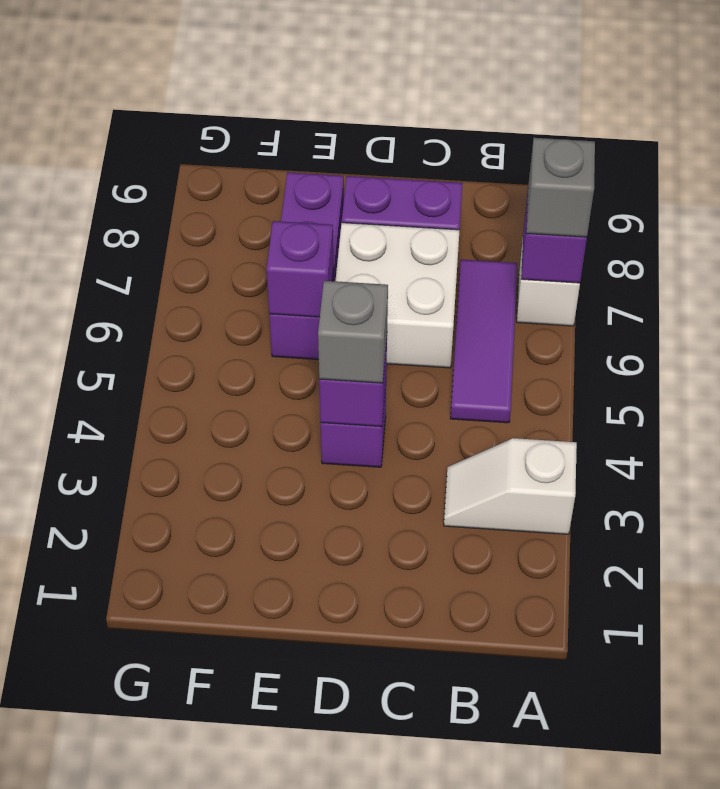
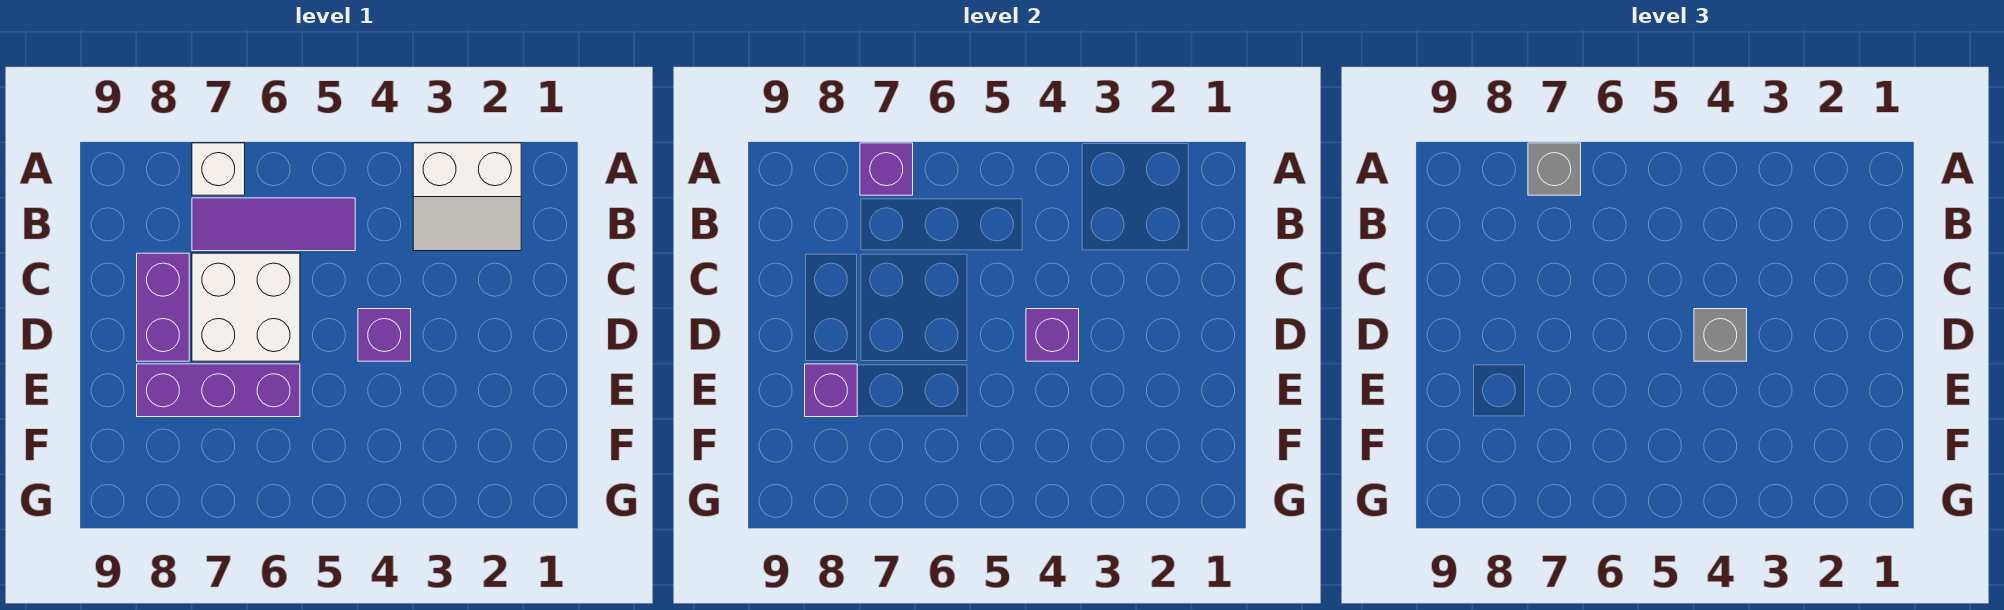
white 1x2 slope [444,438,577,534] -> white 2x2 slope [413,143,521,251]
purple 1x1 brick [267,221,334,317] -> purple 1x1 brick moved to [805,364,857,417]

